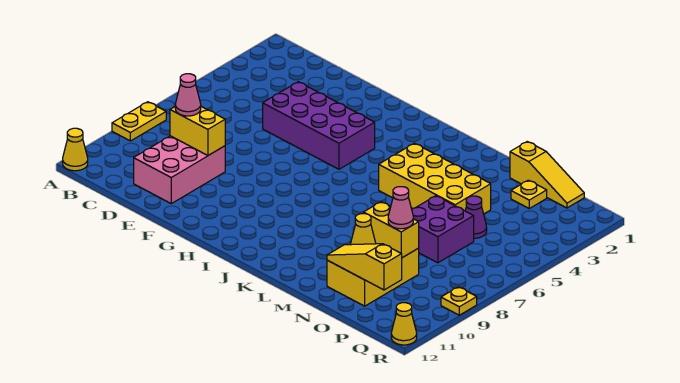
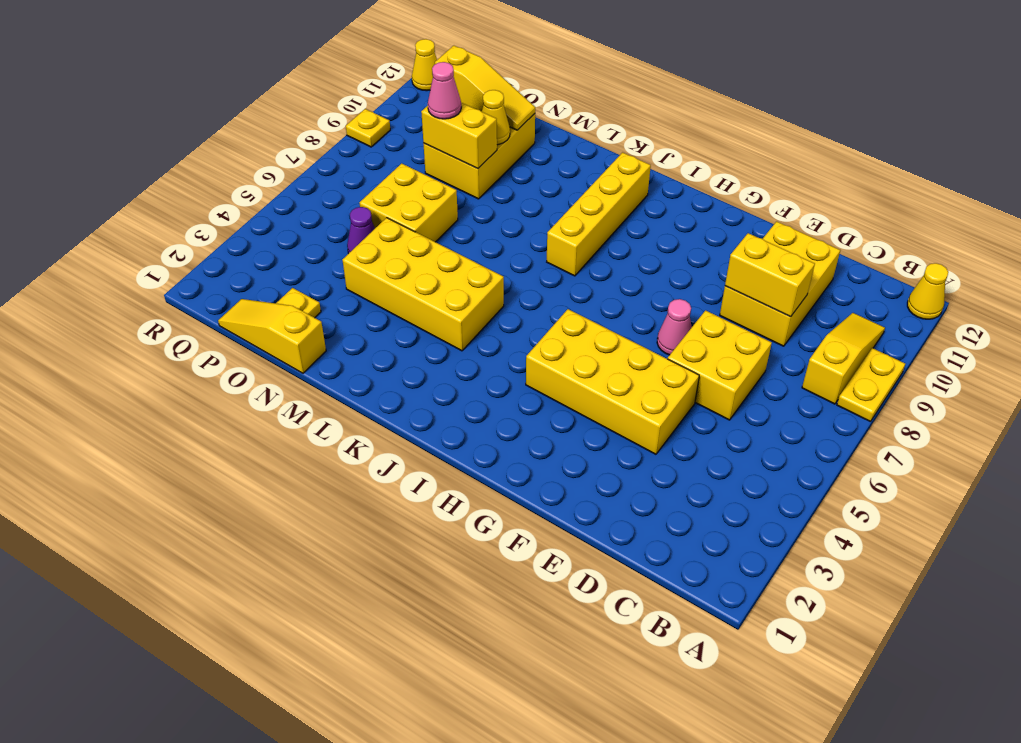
none -> yellow 1x3 slope [802,313,885,404]
none -> yellow 2x2 brick [668,310,772,420]
pink 2x3 brick [134,136,225,204] -> yellow 2x3 brick [720,221,840,346]
pink 1x1 cone [175,74,201,116] -> pink 1x1 cone moved to [657,299,692,355]
purple 2x4 brick [263,82,375,169] -> yellow 2x4 brick [526,309,699,454]
none -> yellow 1x4 brick [547,152,651,276]
purple 2x2 brick [412,196,474,263] -> yellow 2x2 brick [360,163,458,242]

